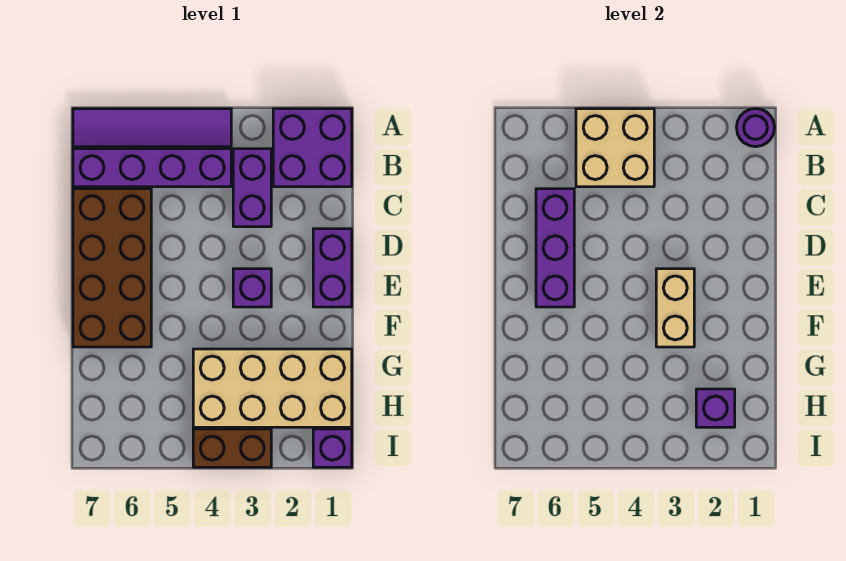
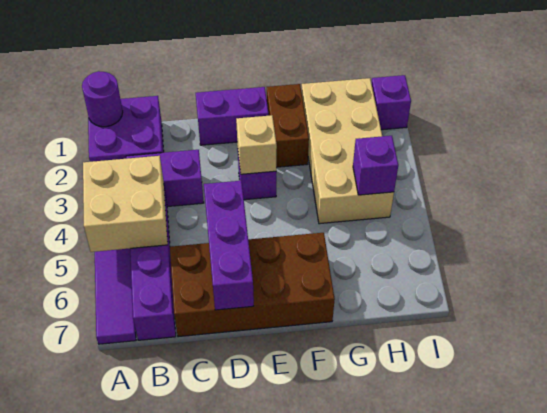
purple 1x3 brick [536,189,574,307] -> purple 1x3 brick turned to [204,181,254,310]
tan 1x2 brick [656,269,694,347] -> tan 1x1 brick [236,115,277,174]
purple 1x1 brick [696,389,735,427] -> purple 1x1 brick moved to [353,136,398,195]
brown 1x2 brick [193,429,271,467] -> brown 1x2 brick moved to [267,84,309,167]

